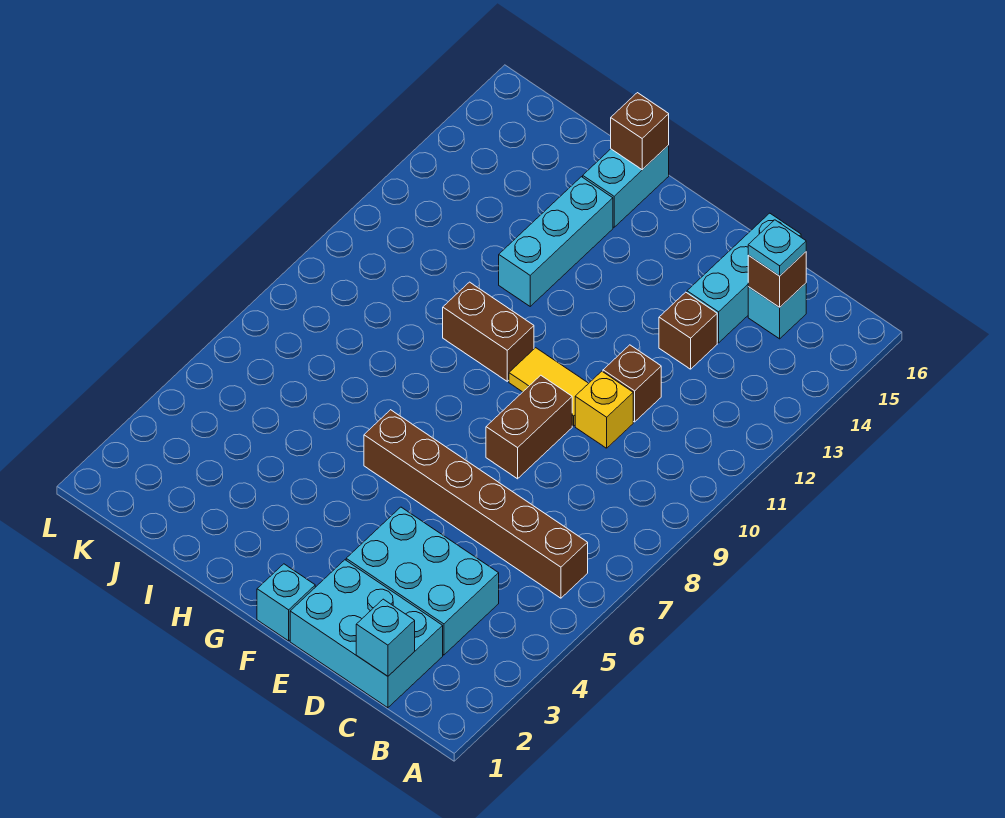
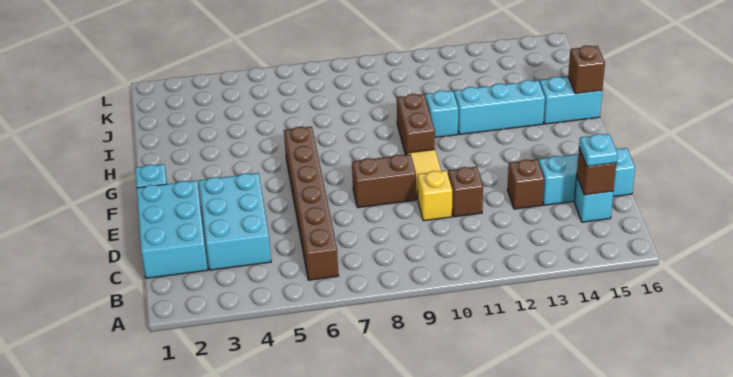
cyan 1x1 brick [356,599,415,676] -> cyan 1x1 brick moved to [426,91,458,137]

